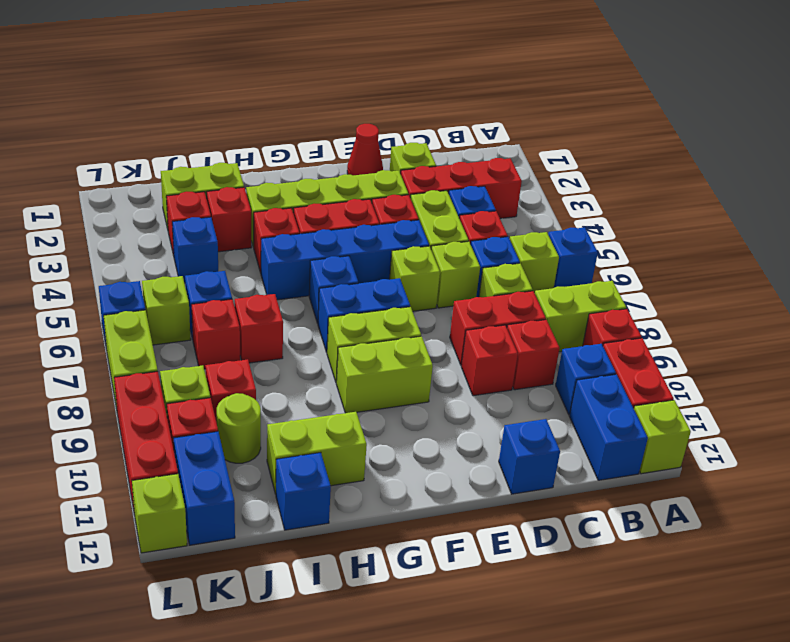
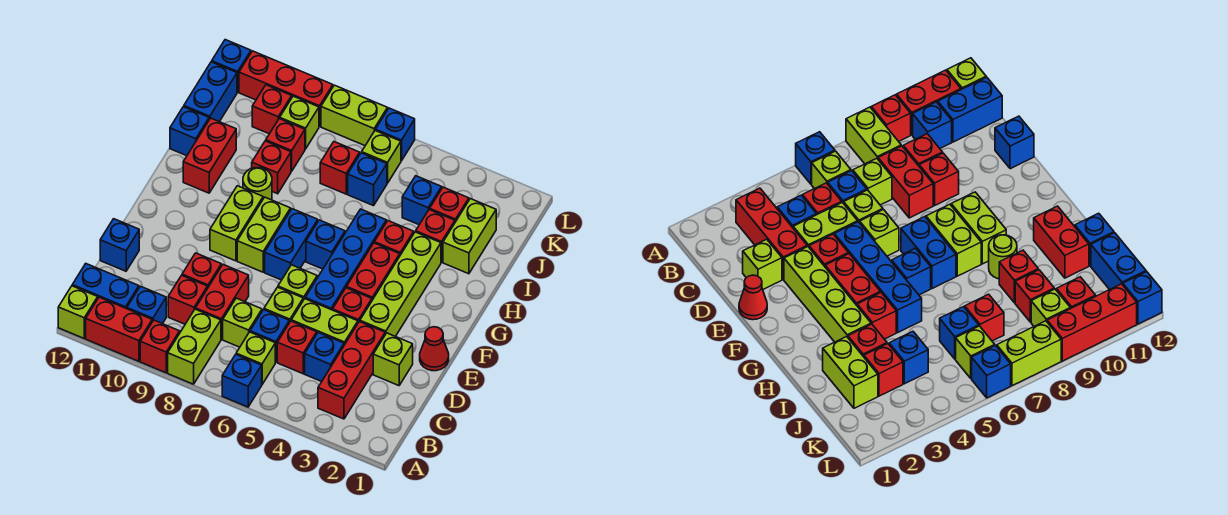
lime 1x2 brick [267,412,367,494] -> red 1x2 brick [183,118,236,193]
red 1x1 brick [235,294,283,363] -> red 1x1 brick moved to [252,141,291,194]
lime 1x1 round brick [217,393,261,463] -> lime 1x1 round brick moved to [243,168,272,200]
blue 1x2 brick [174,431,235,545] -> blue 1x2 brick turned to [184,62,237,122]
lime 1x1 brick [132,474,187,553] -> blue 1x1 brick [212,40,251,92]

